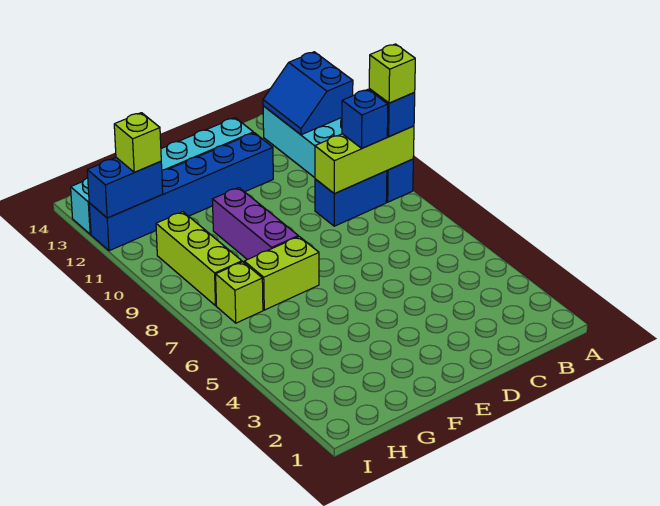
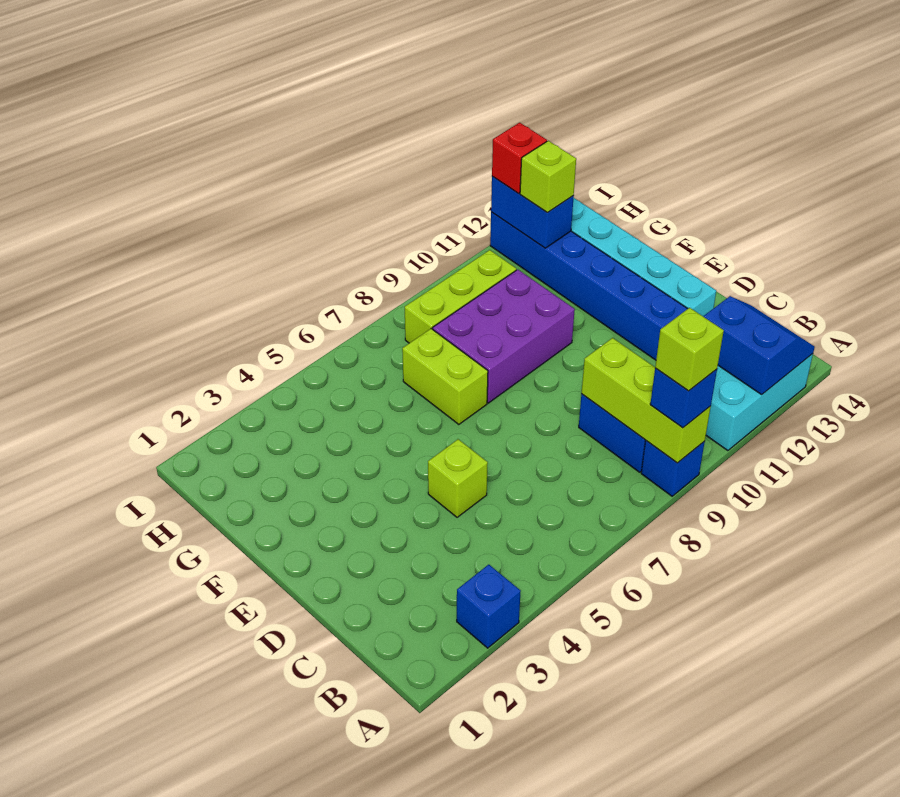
blue 2x2 slope [263,52,353,135] -> blue 2x2 slope turned to [703,296,815,394]
blue 1x1 brick [342,90,388,148] -> blue 1x1 brick moved to [457,565,521,648]
purple 1x3 brick [212,188,298,260] -> purple 2x3 brick [433,270,575,403]
lime 1x1 brick [216,262,263,323] -> lime 1x1 brick moved to [428,439,488,517]
none -> red 1x1 brick [492,123,547,194]

